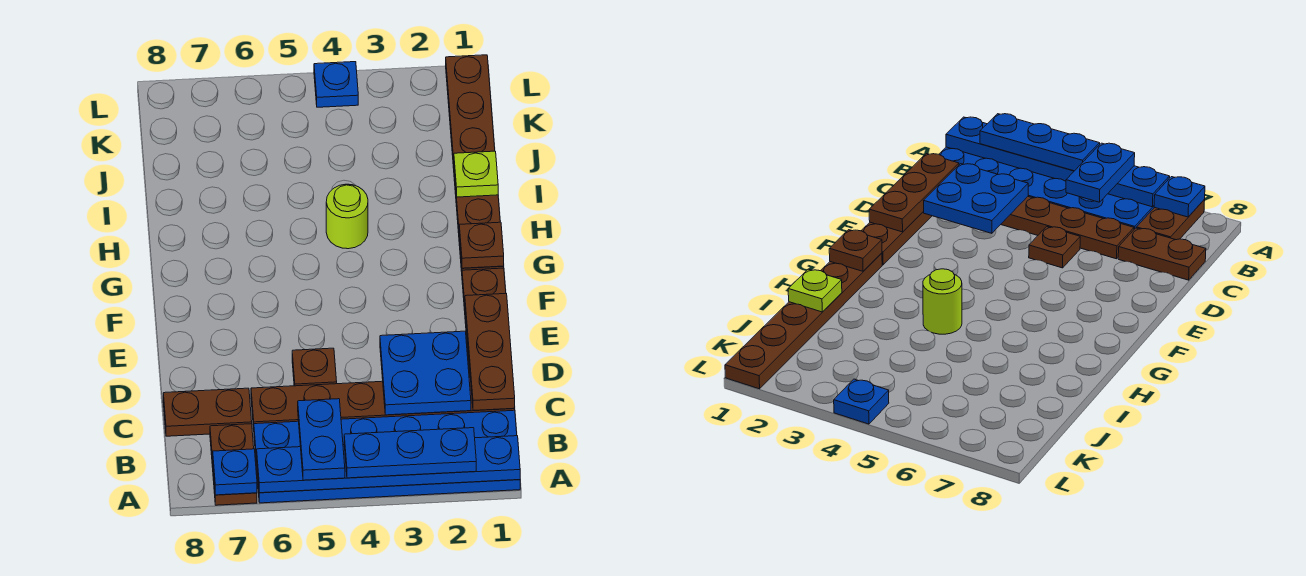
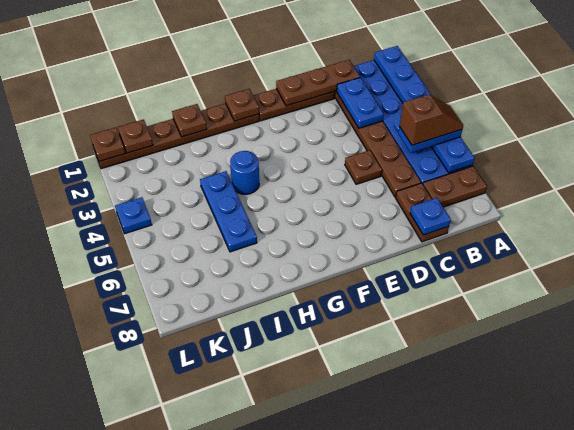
blue 1x3 plate [344,428,476,478] -> blue 1x3 plate moved to [200,171,257,252]
none -> brown 1x2 slope [399,94,463,145]
blue 1x1 plate [213,449,257,495] -> blue 1x1 plate moved to [410,198,451,235]
blue 2x2 plate [380,331,471,415] -> blue 1x2 plate [337,78,384,128]
lime 1x1 round brick [326,184,368,249] -> blue 1x1 round brick [230,151,259,194]
lime 1x1 plate [454,151,498,197] -> brown 1x1 plate [172,104,207,137]
none -> brown 1x1 plate [118,120,153,153]
none -> brown 1x1 plate [90,128,125,161]

